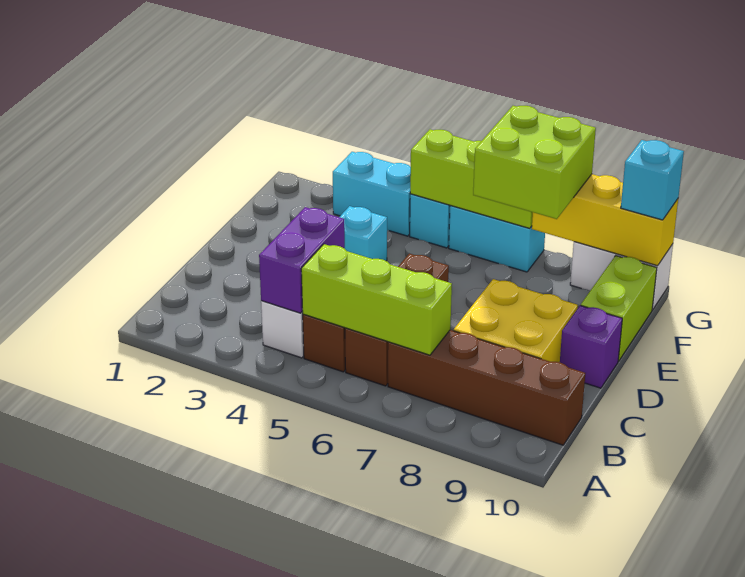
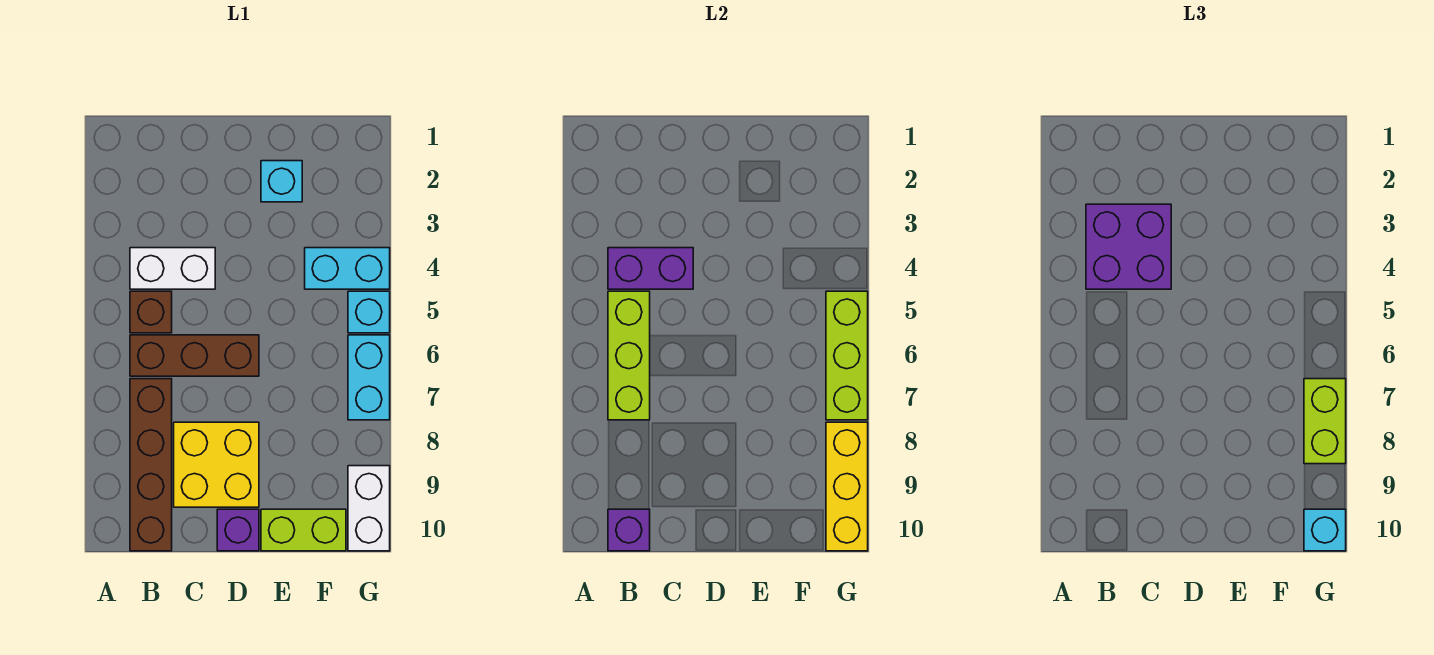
none -> purple 2x2 brick [1086,204,1171,289]
none -> purple 1x1 brick [608,509,650,551]
cyan 1x1 brick [340,206,387,261] -> cyan 1x1 brick moved to [261,161,302,202]
lime 2x2 brick [473,106,596,219] -> lime 1x2 brick [1304,379,1346,464]
cyan 1x2 brick [333,152,411,236] -> cyan 1x2 brick turned to [305,248,390,289]

